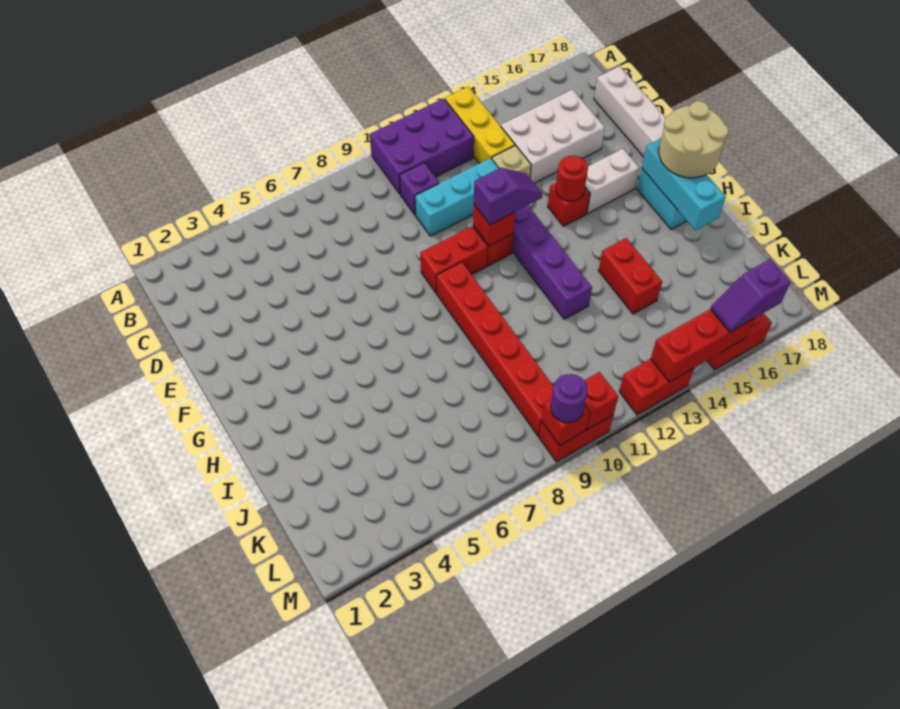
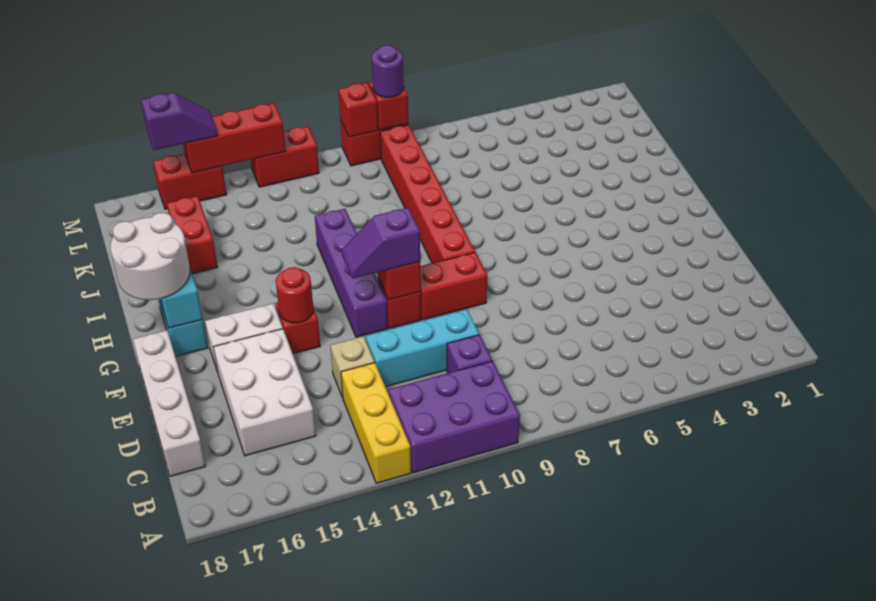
white 2x3 brick [501,90,605,183] -> white 2x3 brick turned to [213,329,316,456]
tan 2x2 round brick [659,101,729,178] -> white 2x2 round brick [110,213,190,300]
red 1x2 brick [598,238,662,314] -> red 1x2 brick moved to [167,196,218,274]

